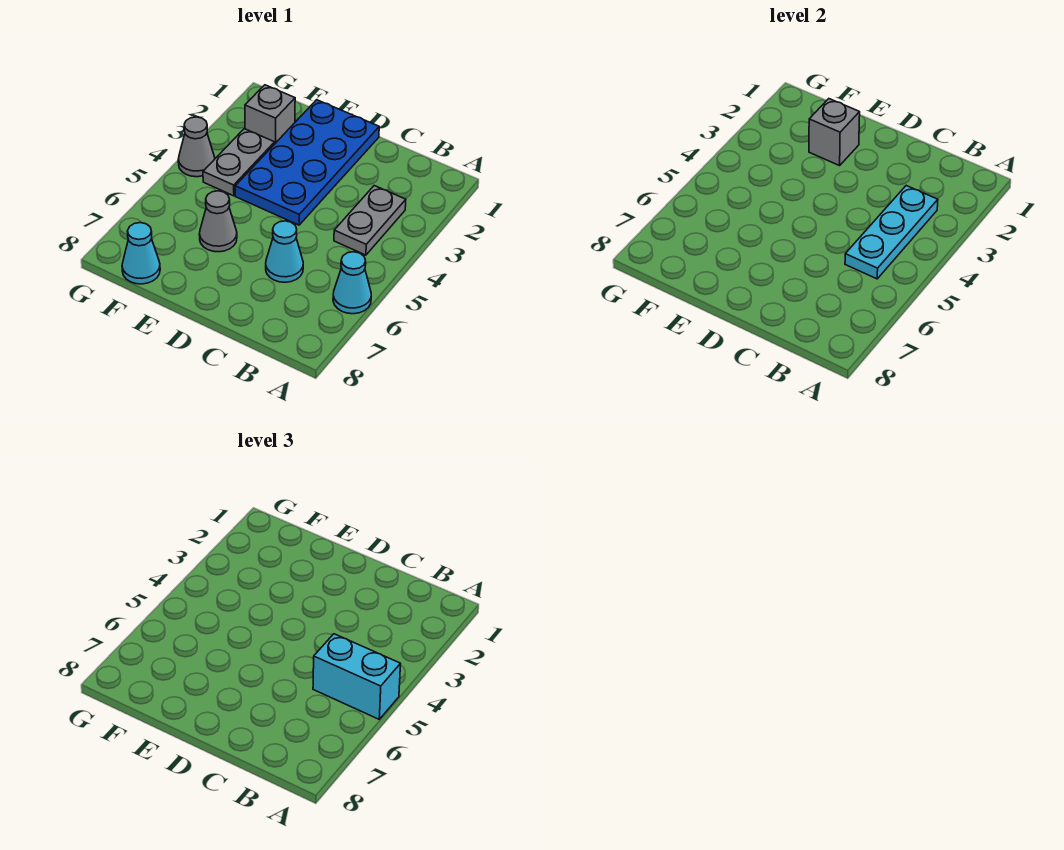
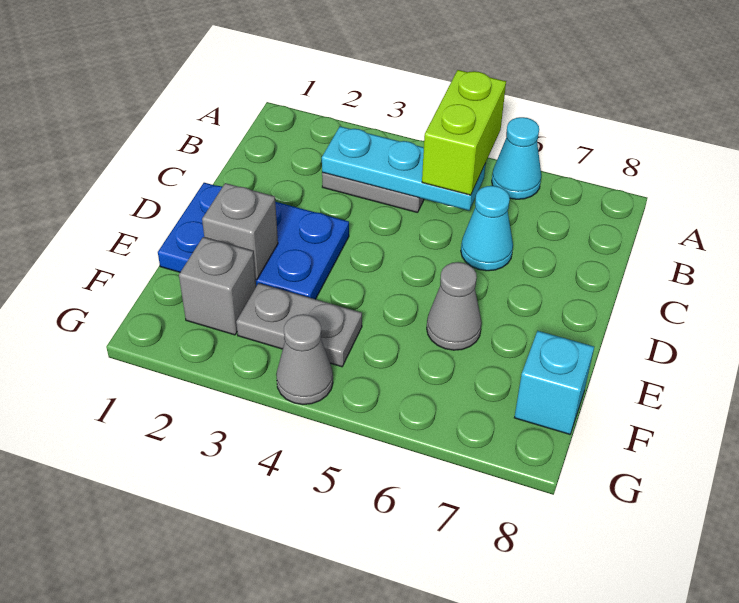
cyan 1x2 brick [313,634,401,719] -> lime 1x2 brick [422,70,506,195]
blue 2x4 plate [235,100,379,225] -> blue 2x3 plate [158,183,349,299]
cyan 1x1 cone [122,223,160,284] -> cyan 1x1 brick [514,331,594,434]

